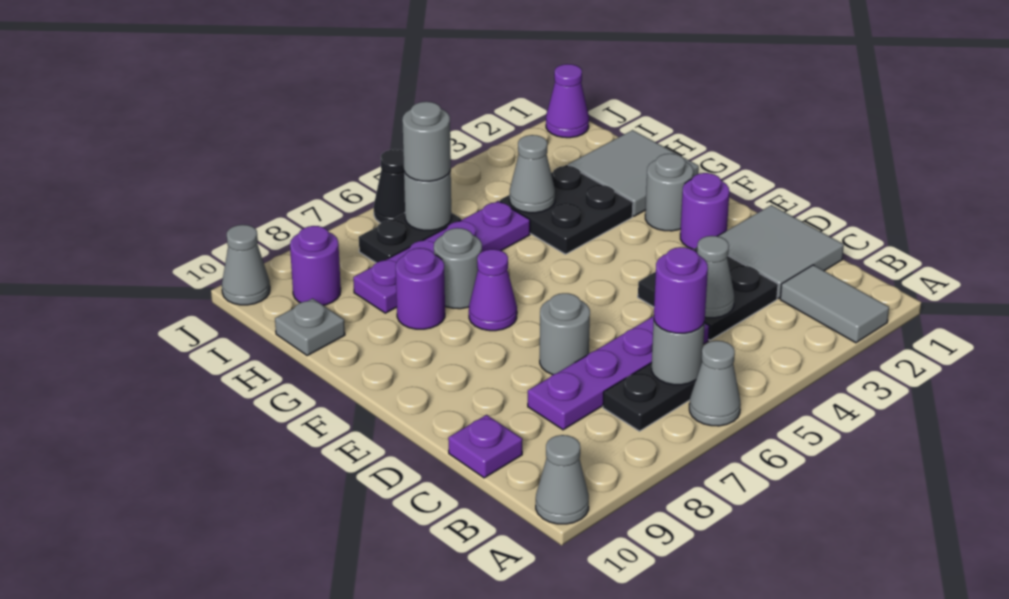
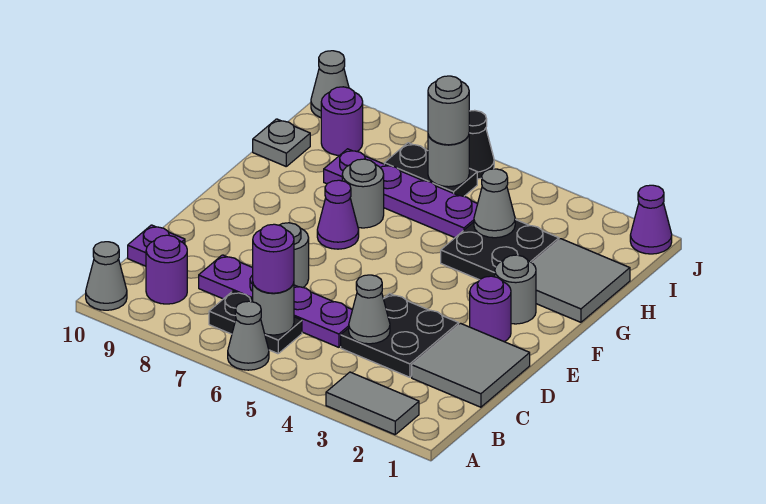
grey 1x2 tile [780,265,889,343] -> grey 1x2 tile turned to [326,372,419,435]
purple 1x1 round brick [396,248,445,329] -> purple 1x1 round brick moved to [146,235,187,304]

